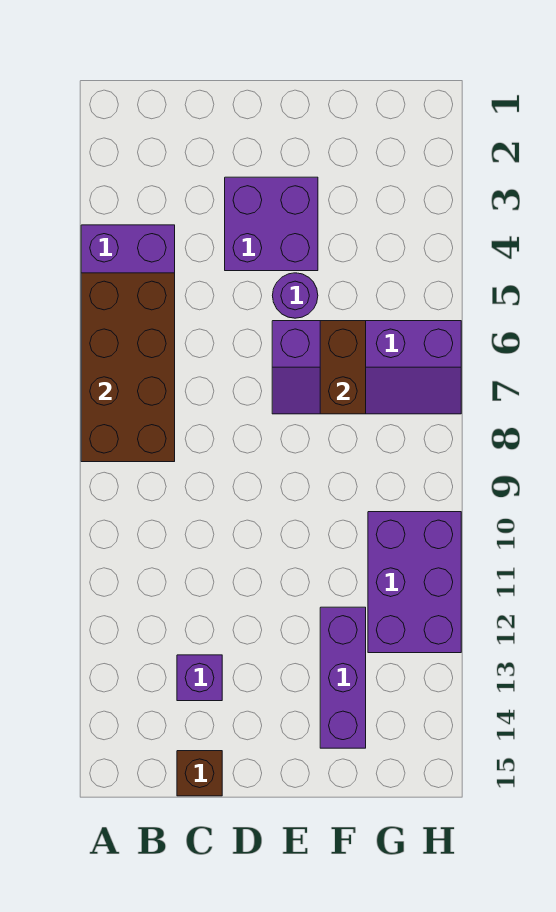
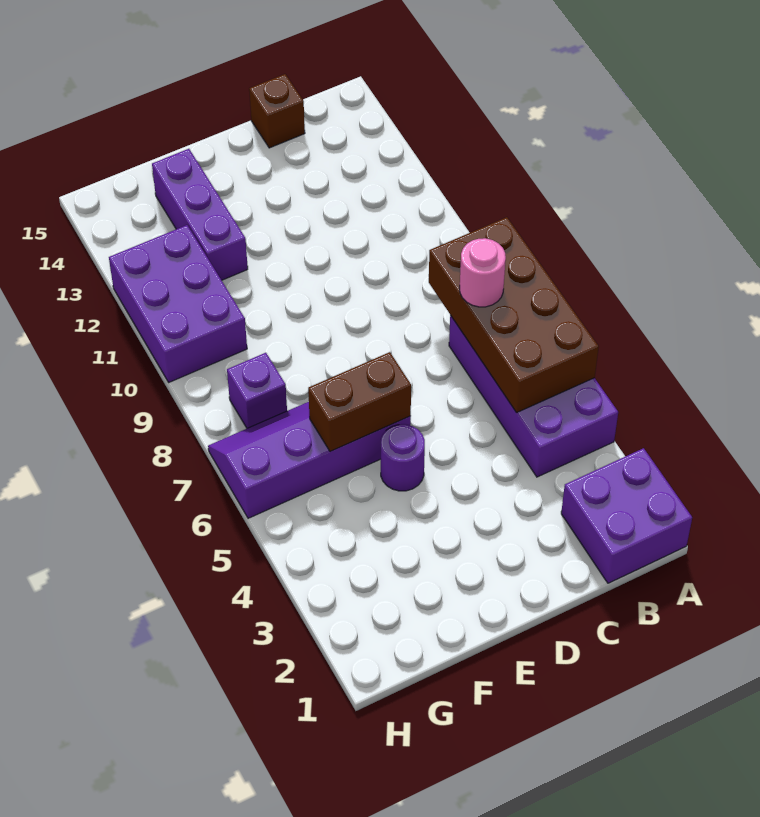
none -> pink 1x1 round brick [460,238,506,307]
purple 1x1 brick [177,655,222,701] -> purple 1x1 brick moved to [227,353,287,428]
purple 2x2 brick [225,177,318,271] -> purple 2x2 brick moved to [561,448,692,583]
brown 1x2 brick [320,321,366,414] -> brown 1x2 brick turned to [308,352,411,452]

